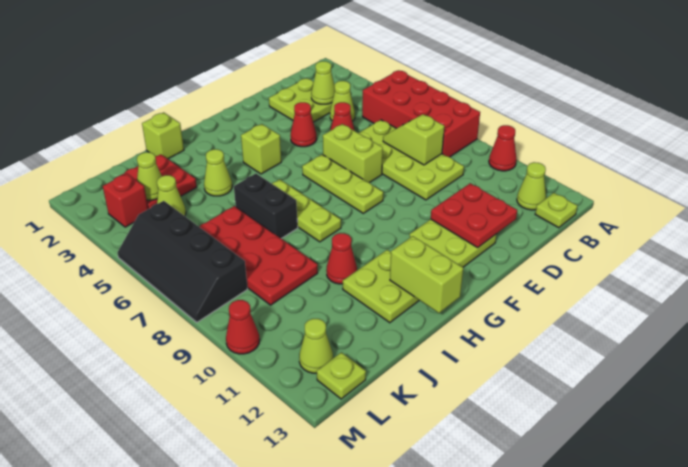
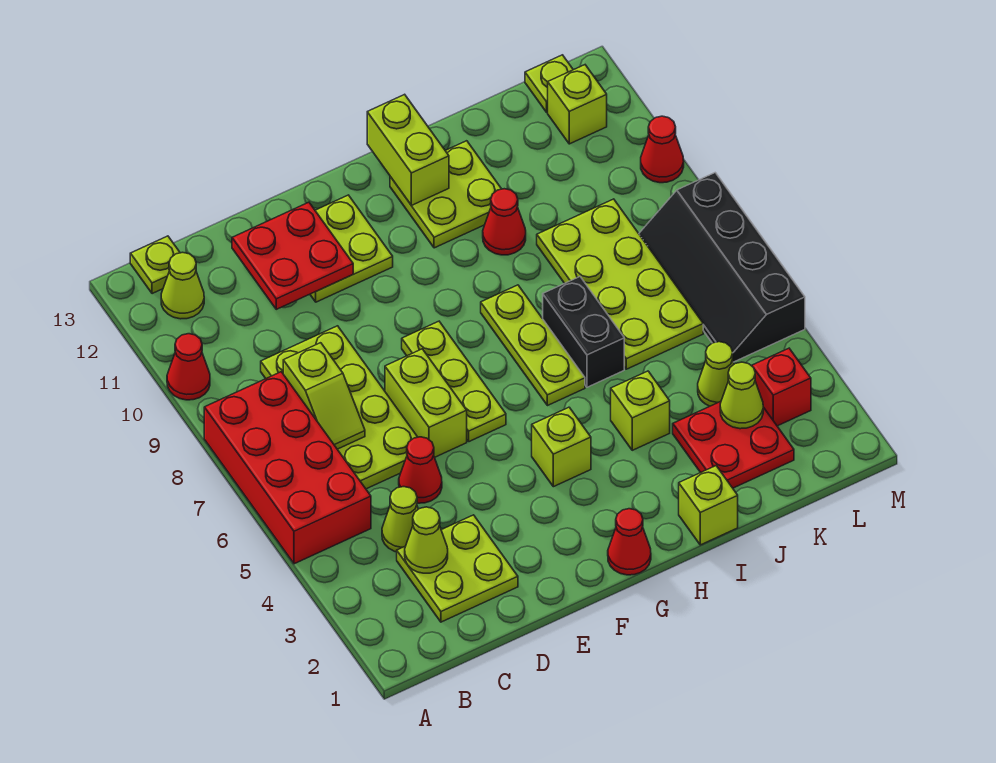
red 1x1 cone [290,102,317,147] -> red 1x1 cone moved to [608,509,651,575]
lime 1x1 cone [204,149,232,196] -> lime 1x1 brick [611,371,670,450]
red 2x4 plate [199,206,318,305] -> lime 2x4 plate [537,199,703,369]
black 2x4 slope [117,201,247,322] -> black 2x4 slope turned to [639,173,805,362]
lime 1x1 cone [299,319,333,373] -> lime 1x1 brick [548,65,607,144]

